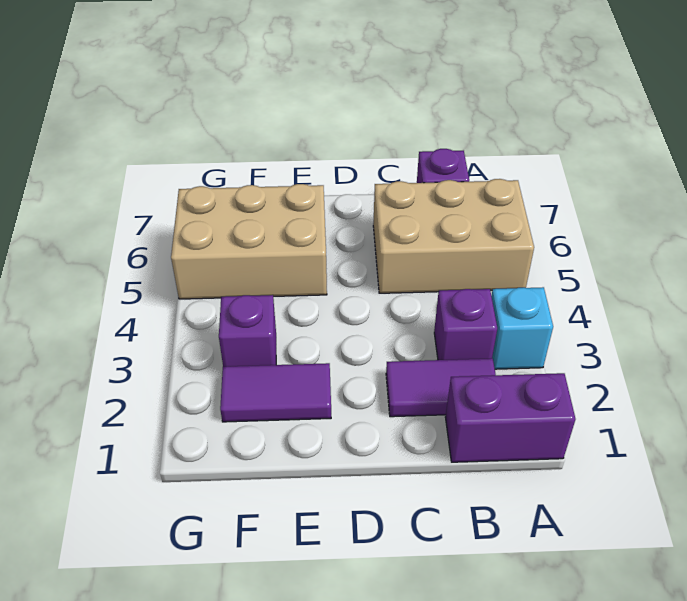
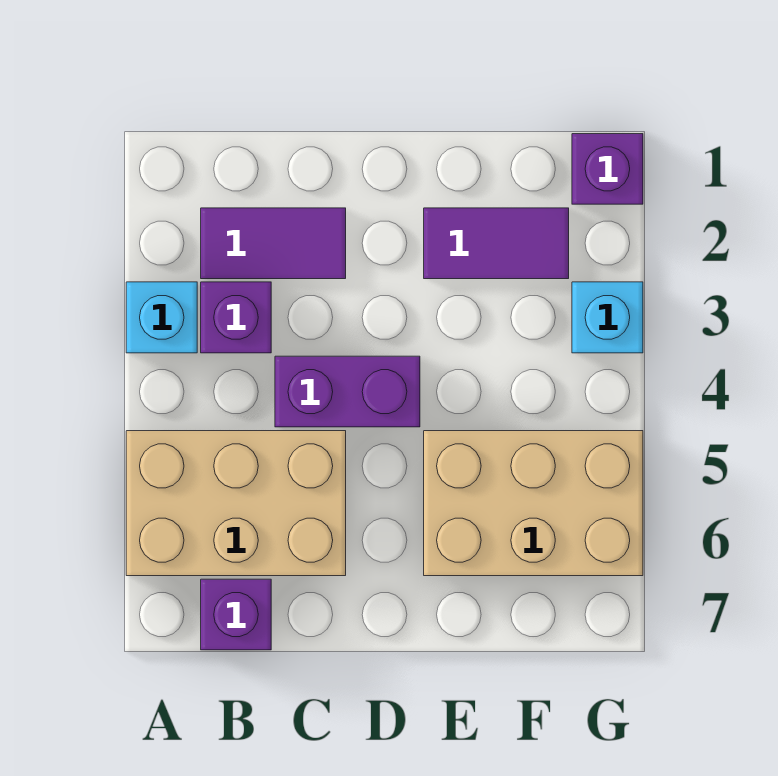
purple 1x2 brick [445,373,576,462] -> purple 1x2 brick moved to [275,356,420,427]
purple 1x1 brick [219,295,276,367] -> purple 1x1 brick moved to [572,134,643,204]
none -> cyan 1x1 brick [572,282,643,353]

